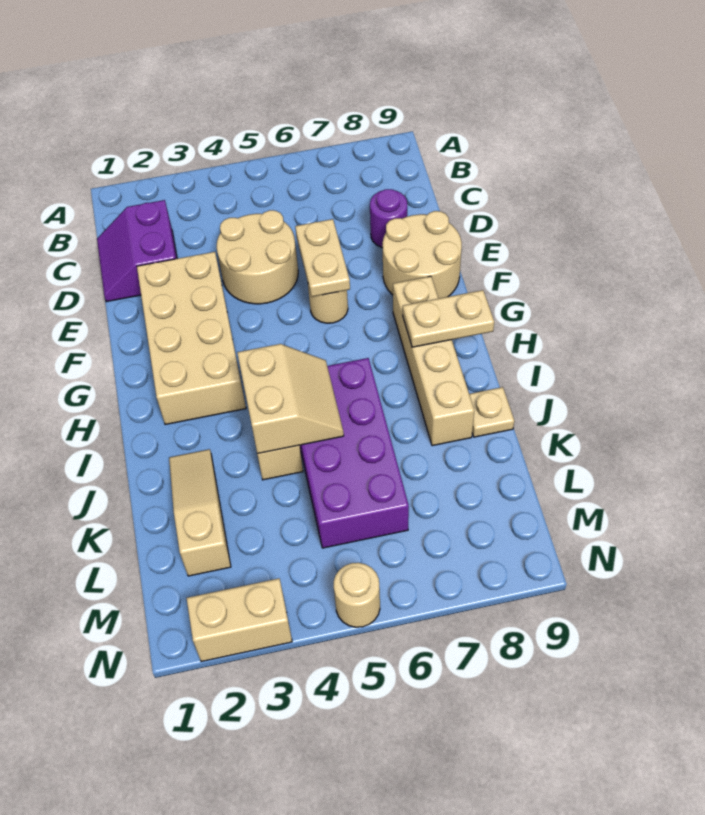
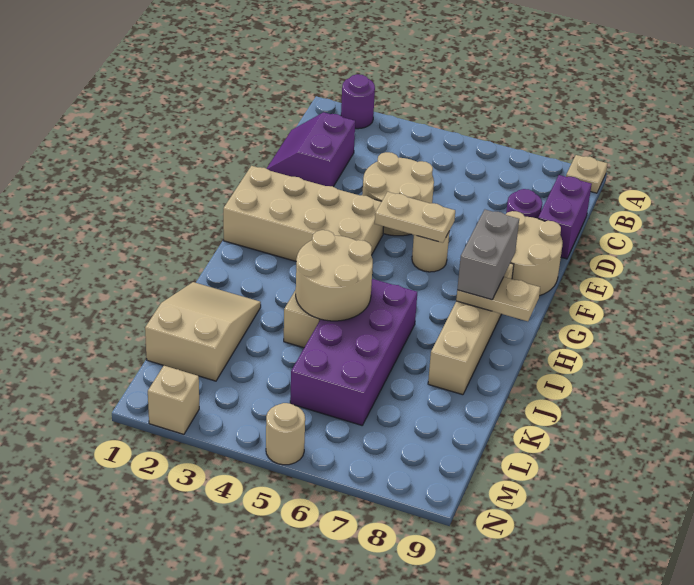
none -> purple 1x1 round brick [341,74,375,129]
none -> purple 1x2 brick [538,175,592,259]
tan 2x4 brick [137,252,246,425] -> tan 2x4 brick turned to [223,166,384,261]
tan 1x2 plate [295,219,350,297] -> tan 1x2 plate turned to [375,192,455,243]
none -> grey 1x2 brick [457,210,519,299]
tan 2x2 slope [237,344,344,454] -> tan 2x2 round brick [296,230,373,321]
tan 1x3 slope [169,449,231,576] -> tan 2x3 slope [145,282,261,381]
tan 1x1 plate [469,387,514,437] -> tan 1x1 plate moved to [566,155,608,193]
tan 1x2 brick [187,578,292,662] -> tan 1x1 brick [148,366,199,434]

